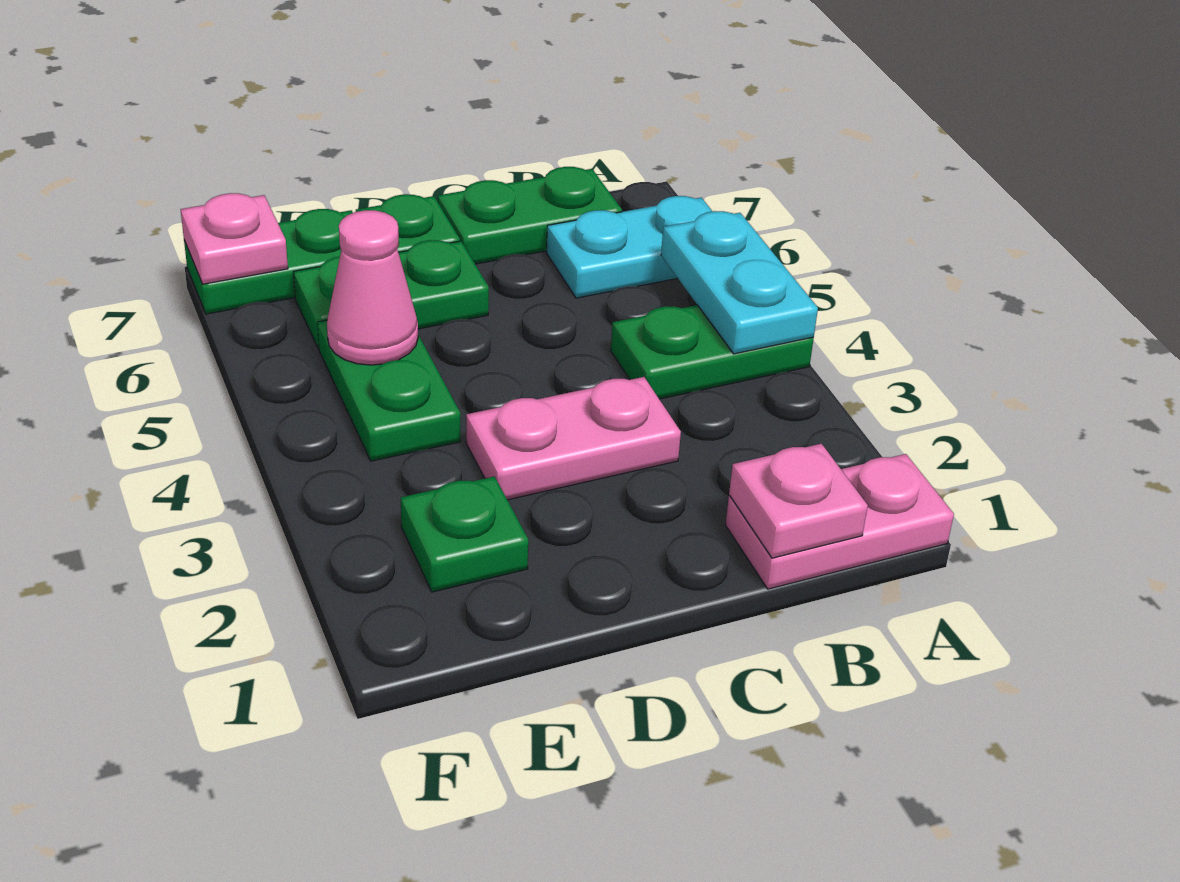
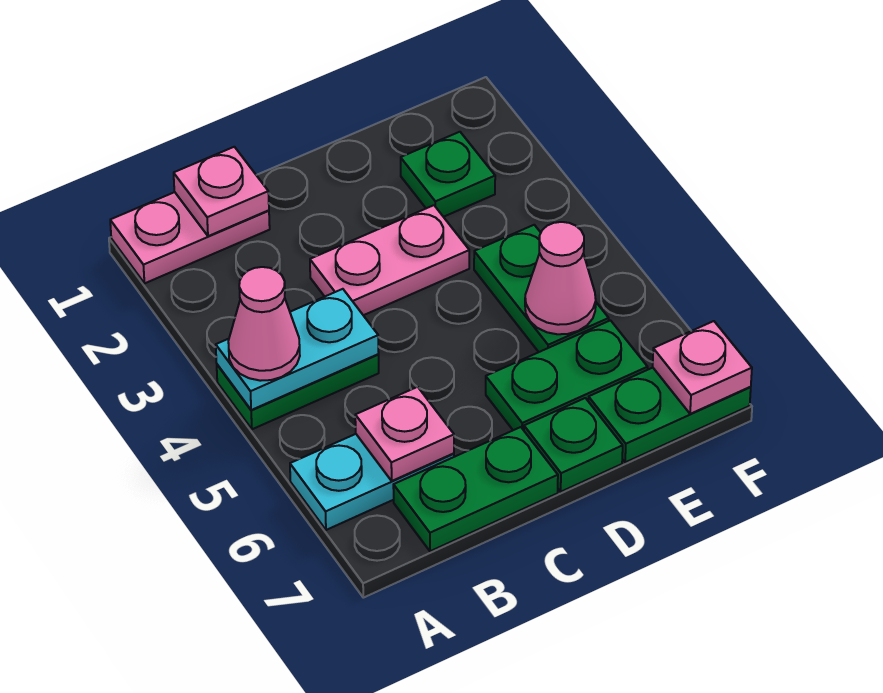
cyan 1x2 plate [661,211,818,354] -> cyan 1x2 plate turned to [216,289,379,410]
none -> pink 1x1 cone [228,267,300,381]
none -> pink 1x1 plate [355,387,454,481]

